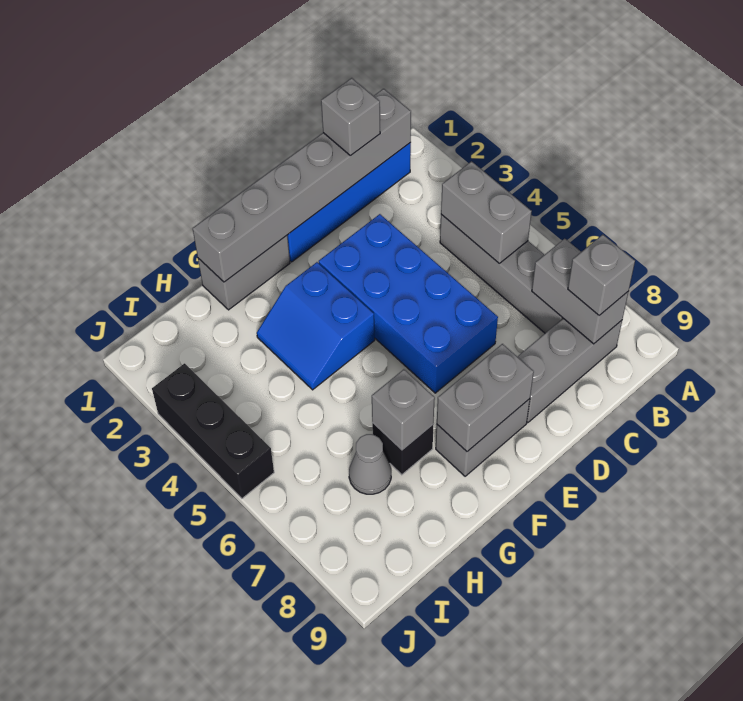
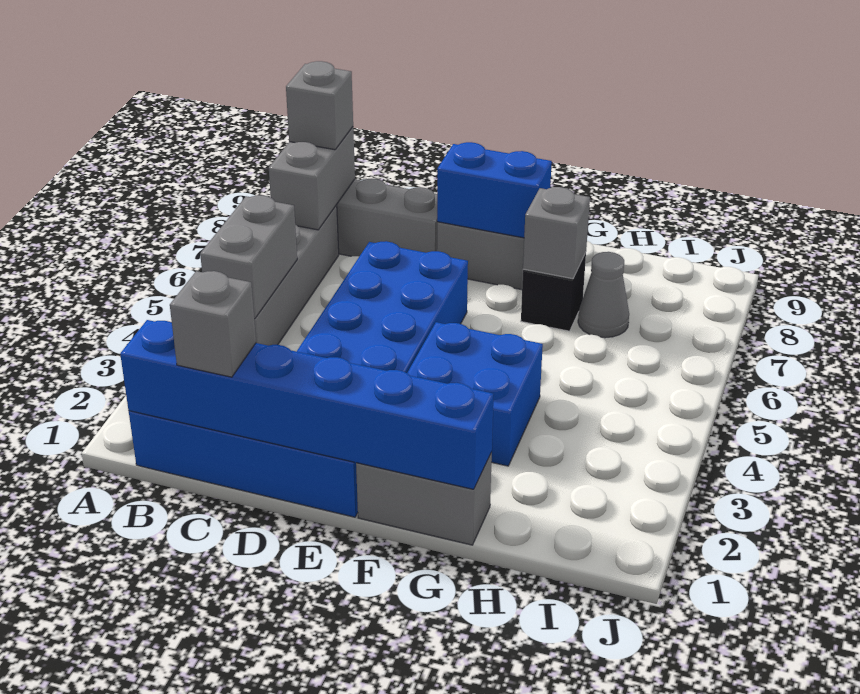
grey 1x6 brick [193,89,411,282] -> blue 1x6 brick [120,320,494,489]
grey 1x2 brick [437,344,534,452] -> blue 1x2 brick [437,142,552,238]
blue 2x2 slope [257,262,375,390] -> blue 2x2 brick [407,322,543,466]
black 1x3 brick [152,363,274,498] -> none

